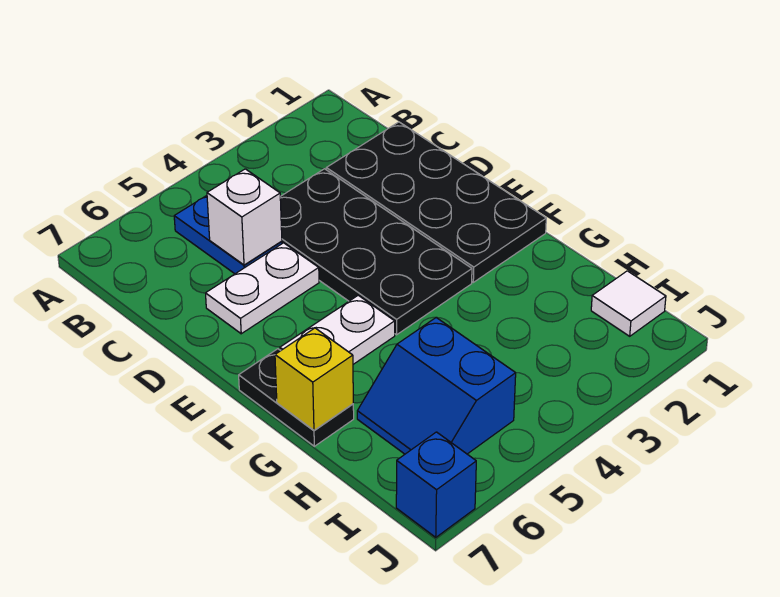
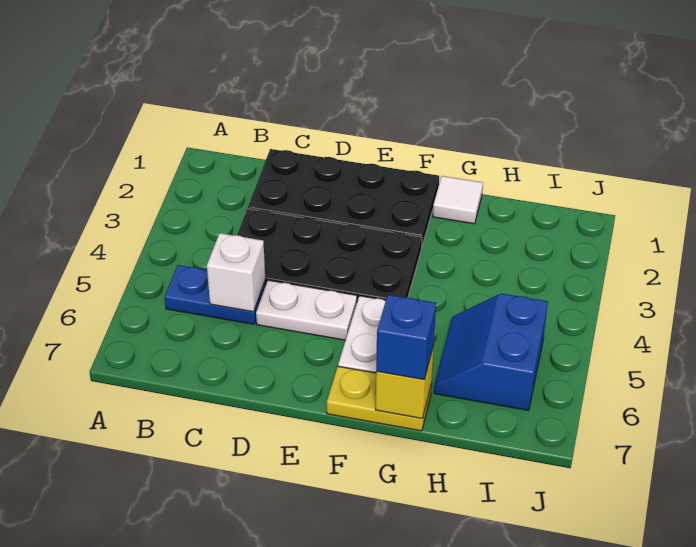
white 1x2 plate [206,243,319,334] -> white 1x2 plate turned to [256,280,357,340]
black 1x2 plate [239,349,354,446] -> yellow 1x2 plate [327,366,432,431]
blue 2x2 slope [357,318,516,454] -> blue 2x2 slope turned to [434,293,548,410]
white 1x1 tile [591,271,666,336] -> white 1x1 tile moved to [433,176,483,224]
blue 1x1 brick [396,432,476,537] -> blue 1x1 brick moved to [376,295,436,380]

